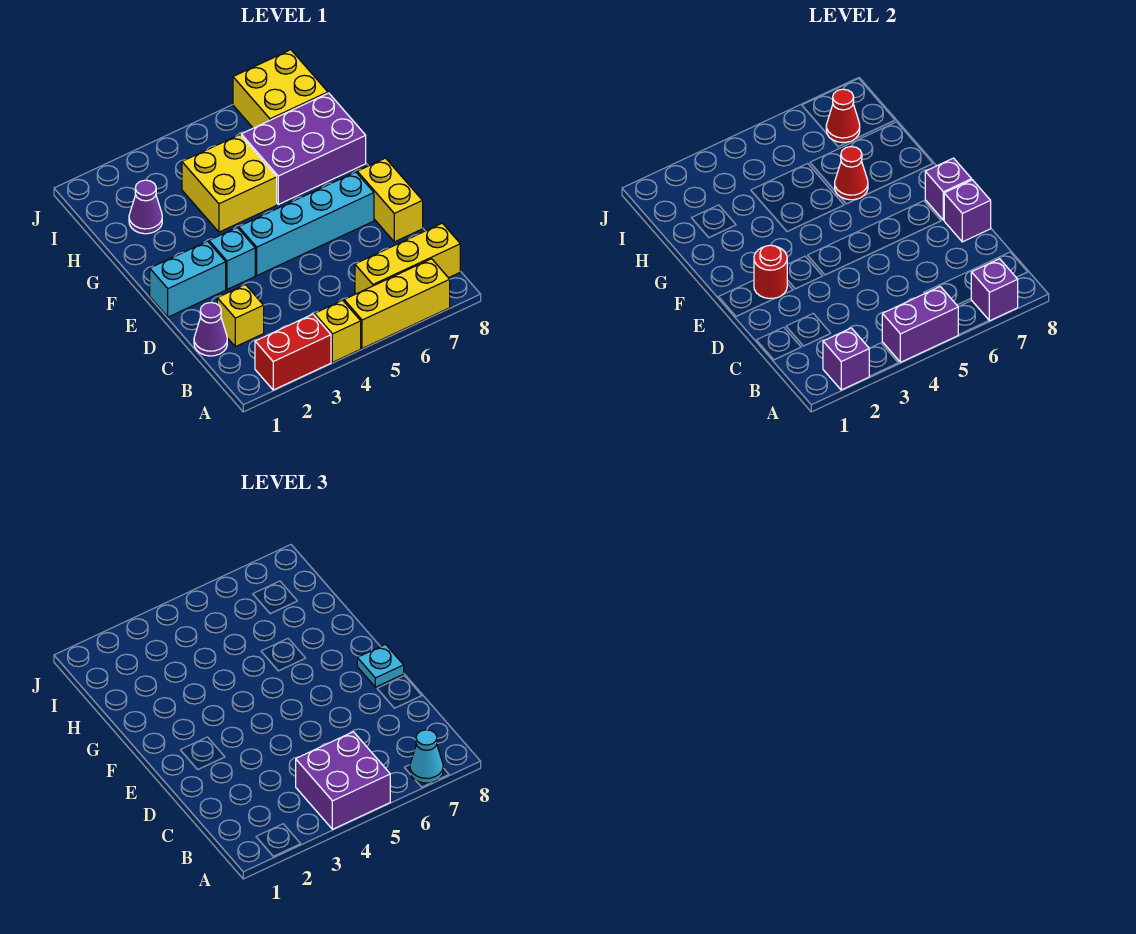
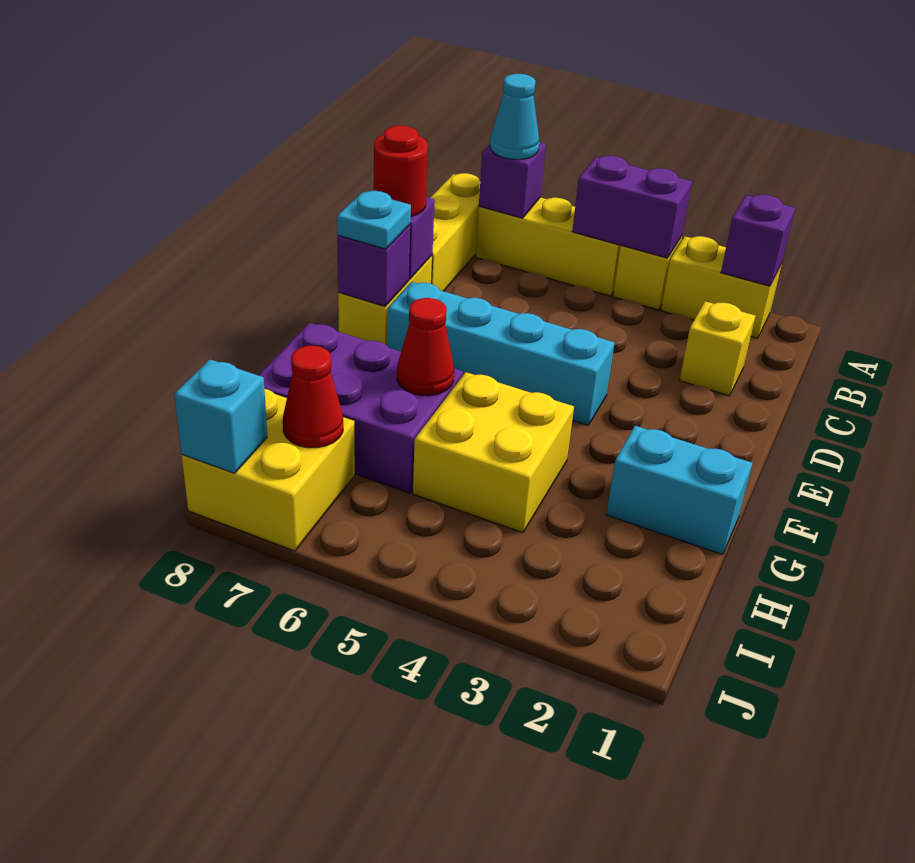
red 1x2 brick [255,314,331,390] -> yellow 1x2 brick [661,236,782,338]
purple 2x2 brick [296,732,390,829] -> none
yellow 1x3 brick [355,223,460,294] -> yellow 1x3 brick turned to [430,173,480,291]
purple 1x1 cone [194,303,227,356] -> none
cyan 1x2 brick [150,241,226,317] -> cyan 1x2 brick moved to [606,426,752,554]
red 1x1 round brick [754,245,787,299] -> red 1x1 round brick moved to [374,126,428,216]
cyan 1x1 brick [209,228,255,289] -> cyan 1x1 brick moved to [174,359,267,473]
purple 1x1 cone [129,180,162,234] -> none

